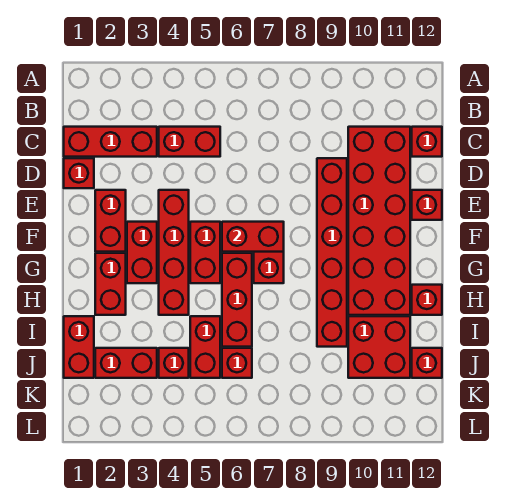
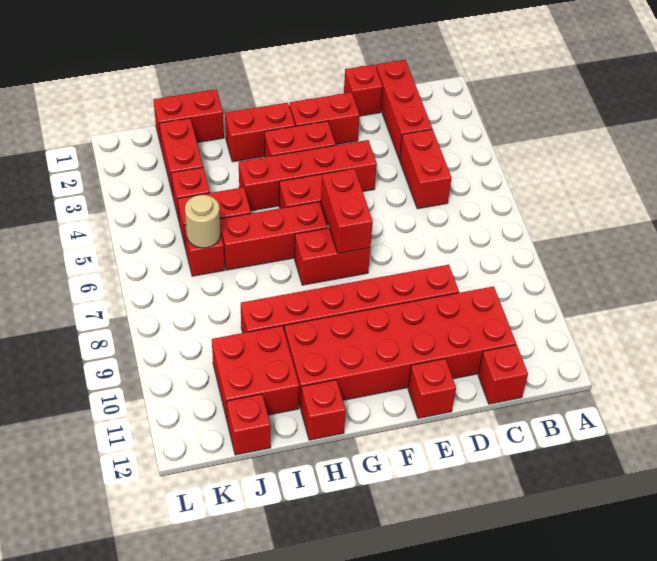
none -> tan 1x1 round brick [185,195,221,248]

